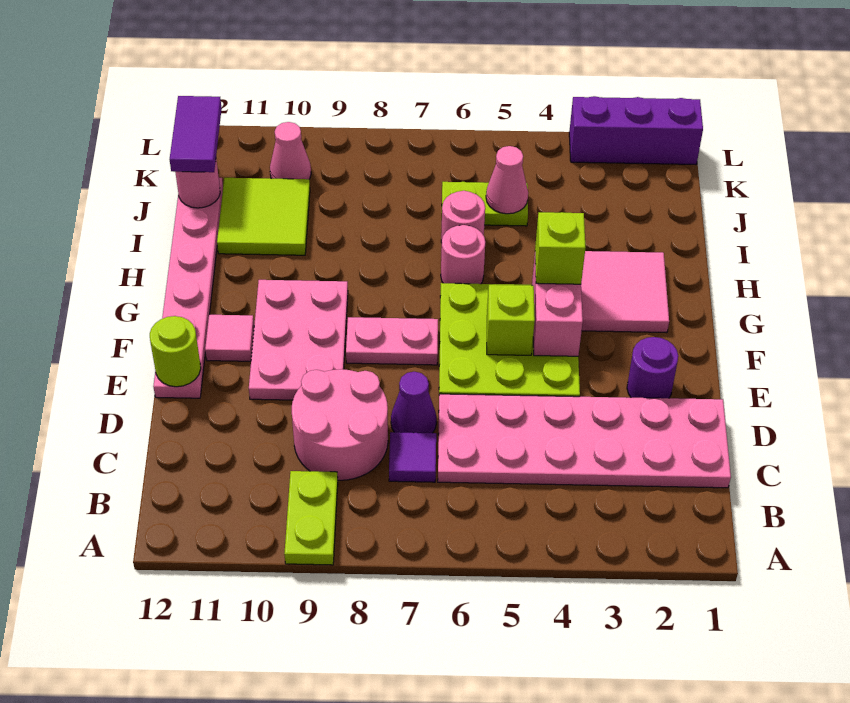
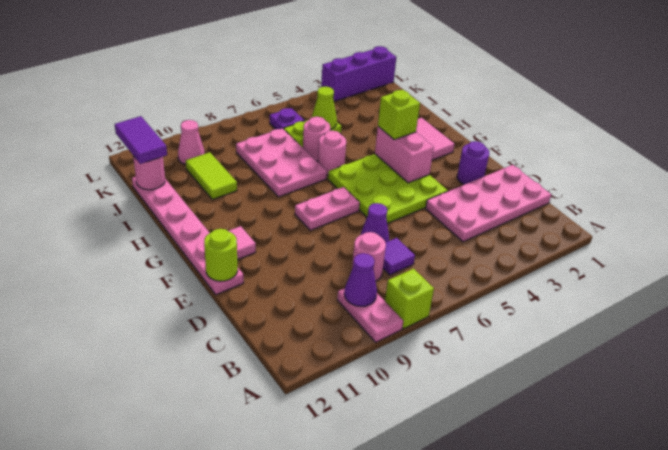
lime 1x2 plate [284,471,338,565] -> pink 1x2 plate [337,288,403,342]
none -> purple 1x1 cone [344,253,377,306]
pink 2x6 plate [438,394,731,488] -> pink 2x4 plate [426,165,551,242]
pink 2x2 round brick [292,369,388,480] -> pink 1x1 round brick [352,232,386,281]
pink 2x3 plate [249,280,348,400] -> pink 2x3 plate moved to [236,128,327,197]
lime 1x1 brick [487,285,535,355] -> lime 1x1 brick moved to [385,269,434,329]
lime 2x2 tile [217,178,310,255] -> lime 1x2 tile [186,152,237,200]
pink 1x1 cone [486,146,528,214] -> lime 1x1 cone [311,87,337,129]
none -> purple 1x1 plate [270,108,305,129]

